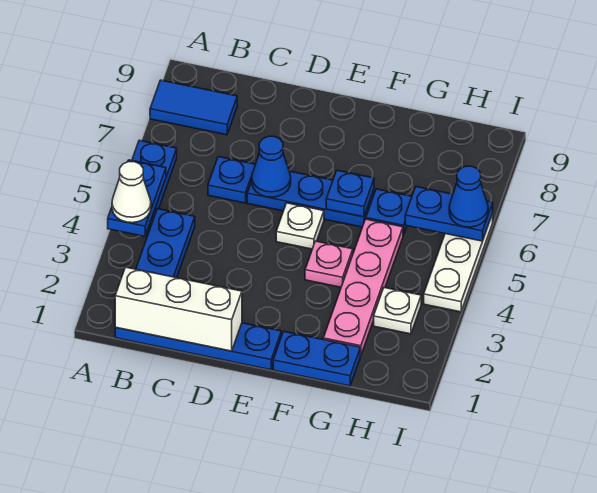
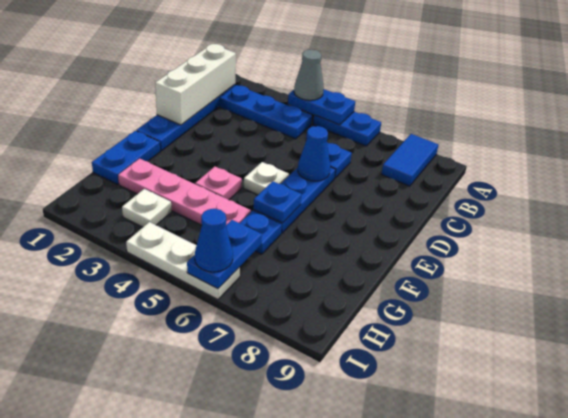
white 1x1 cone [112,162,151,223] -> grey 1x1 cone [294,49,324,100]

